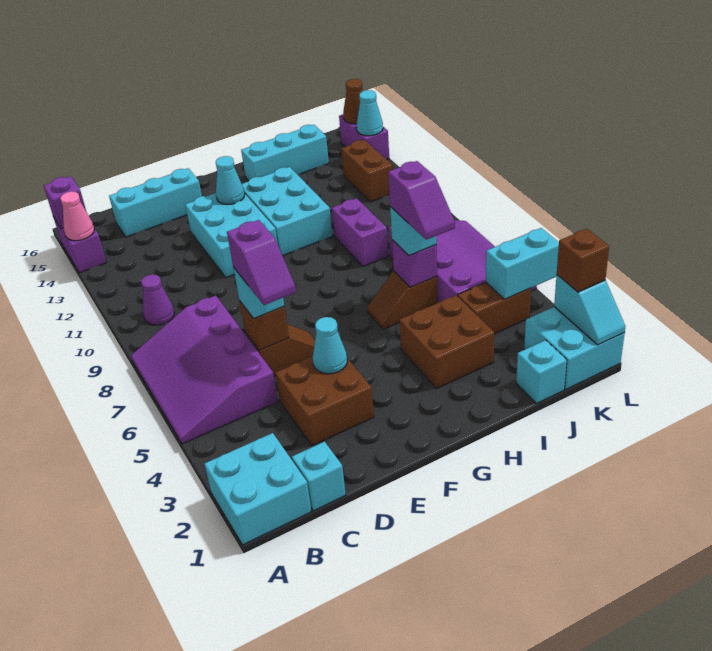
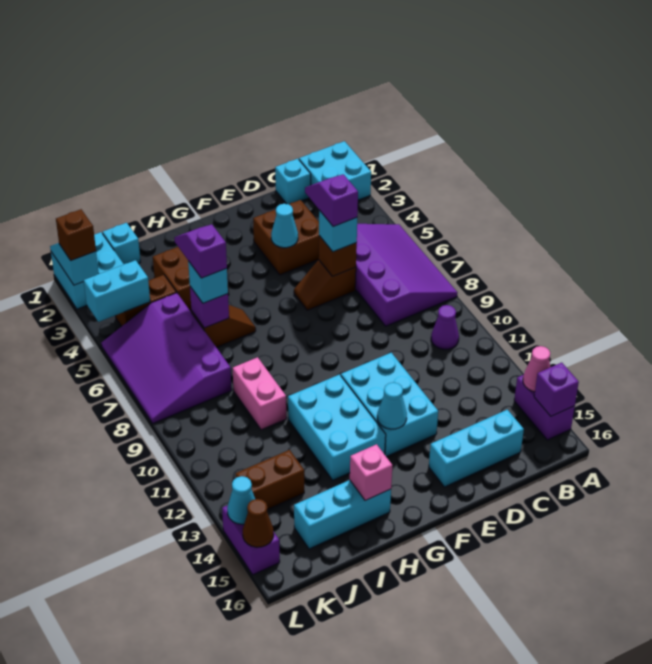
none -> pink 1x1 brick [350,444,392,501]
purple 1x2 brick [332,198,388,267] -> pink 1x2 brick [233,357,286,430]
brown 1x2 brick [341,140,393,202] -> brown 1x2 brick turned to [236,450,304,510]

